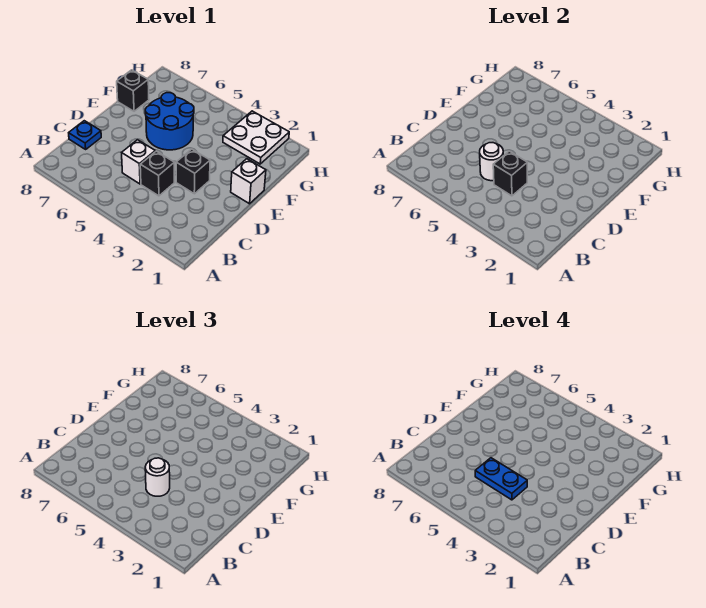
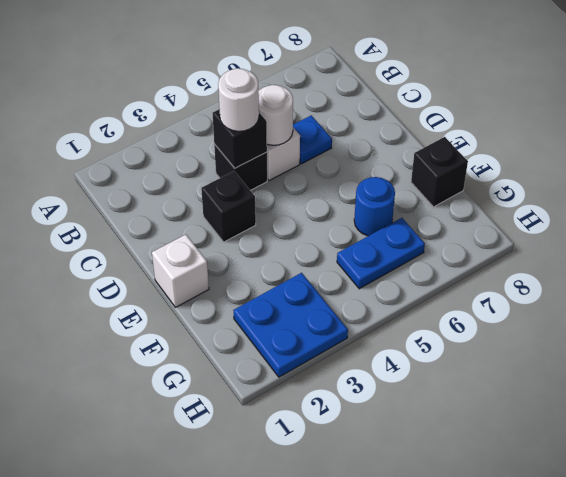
blue 1x2 plate [475,458,527,500] -> blue 1x2 plate moved to [337,218,425,289]
blue 1x1 plate [69,121,101,149] -> blue 1x1 plate moved to [293,115,332,164]
blue 2x2 round brick [145,93,194,150] -> blue 1x1 round brick [354,177,395,236]
white 2x2 plate [223,111,289,164] -> blue 2x2 plate [233,273,348,377]

